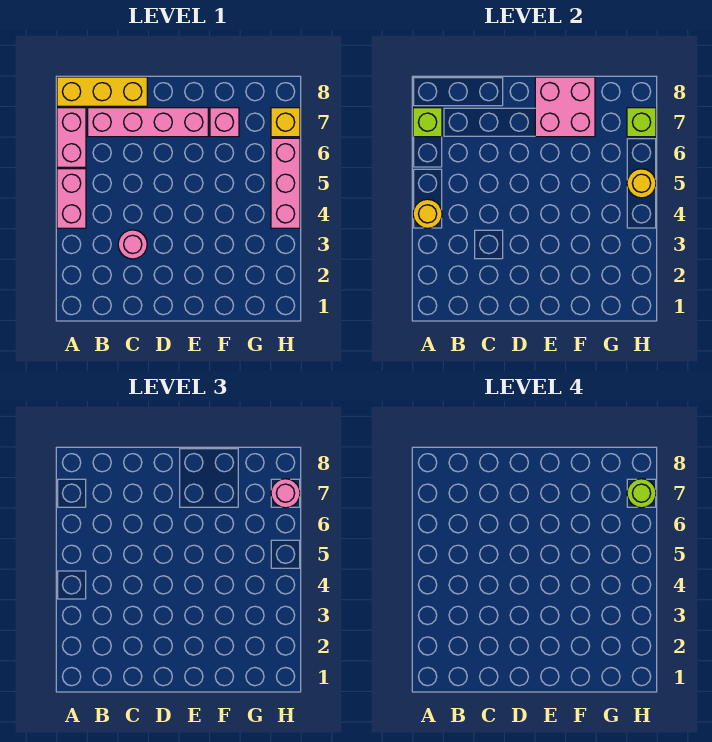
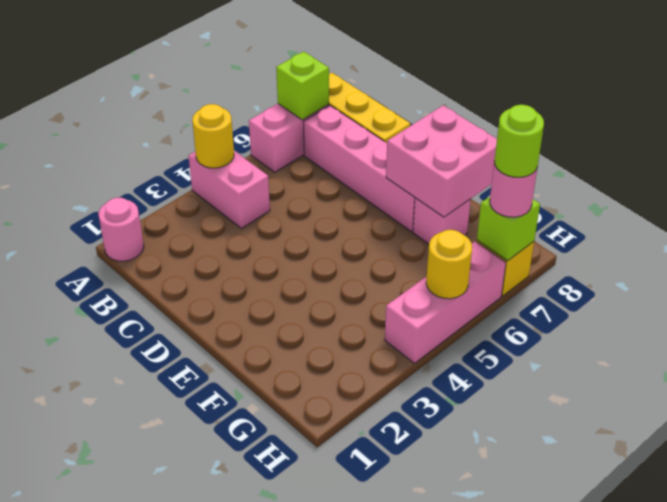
pink 1x2 brick [57,169,86,228] -> pink 1x2 brick turned to [188,151,270,228]
pink 1x1 round brick [118,230,147,259] -> pink 1x1 round brick moved to [98,198,144,261]

